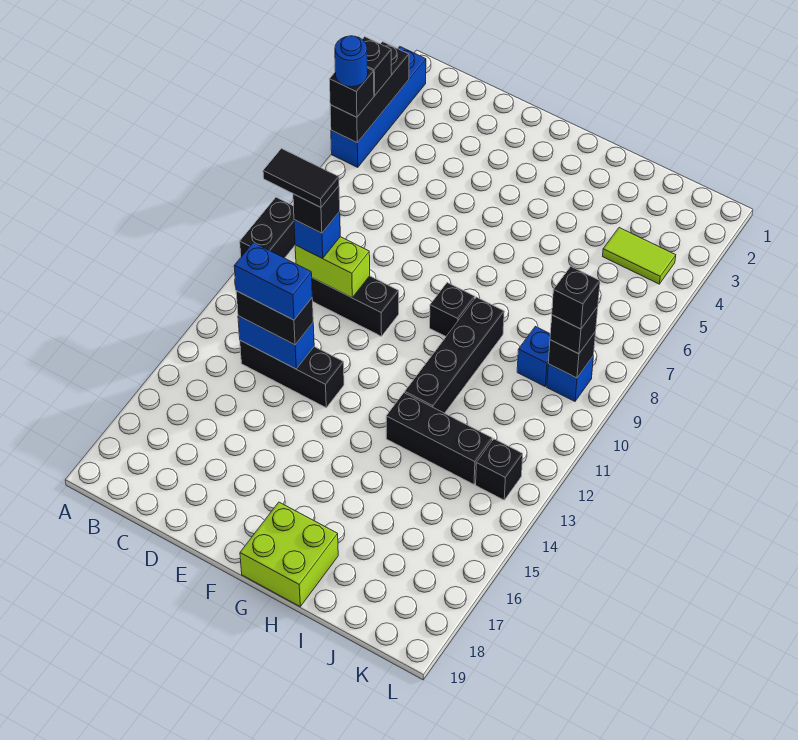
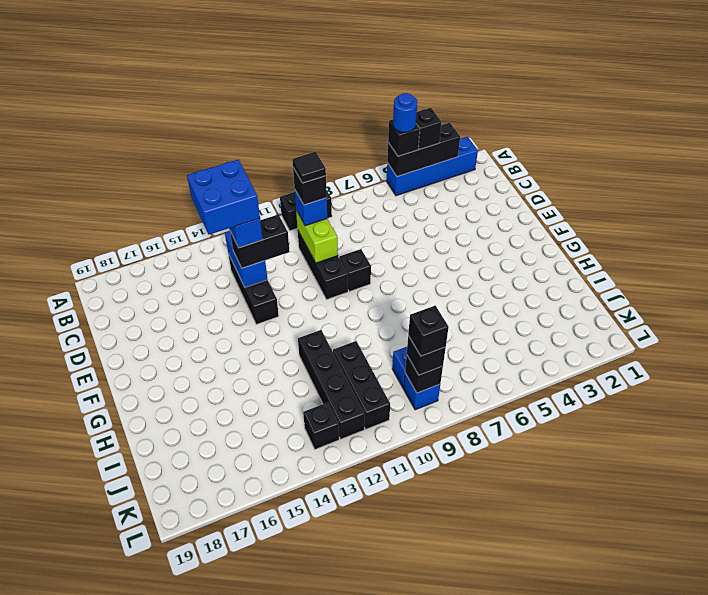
black 1x2 tile [263,149,339,207] -> black 1x1 tile [292,152,326,183]
black 1x2 brick [236,291,313,345] -> black 1x2 brick turned to [230,215,290,268]
none -> blue 2x2 brick [187,160,260,235]
black 1x1 brick [430,283,475,336] -> black 1x1 brick moved to [339,249,371,291]
lime 2x2 brick [240,502,338,606] -> none
black 1x4 brick [405,297,504,413] -> black 1x4 brick turned to [298,330,365,439]
black 1x3 brick [386,393,492,484] -> black 1x3 brick moved to [333,341,390,429]
lime 1x2 tile [603,228,676,284] -> none

